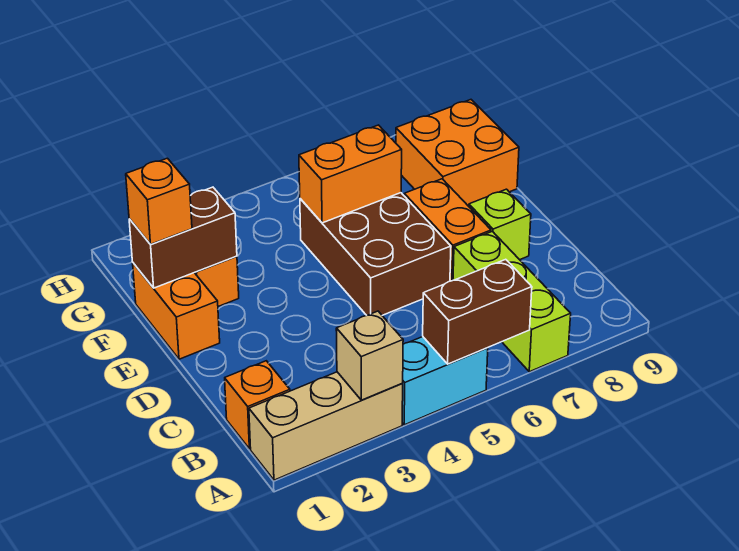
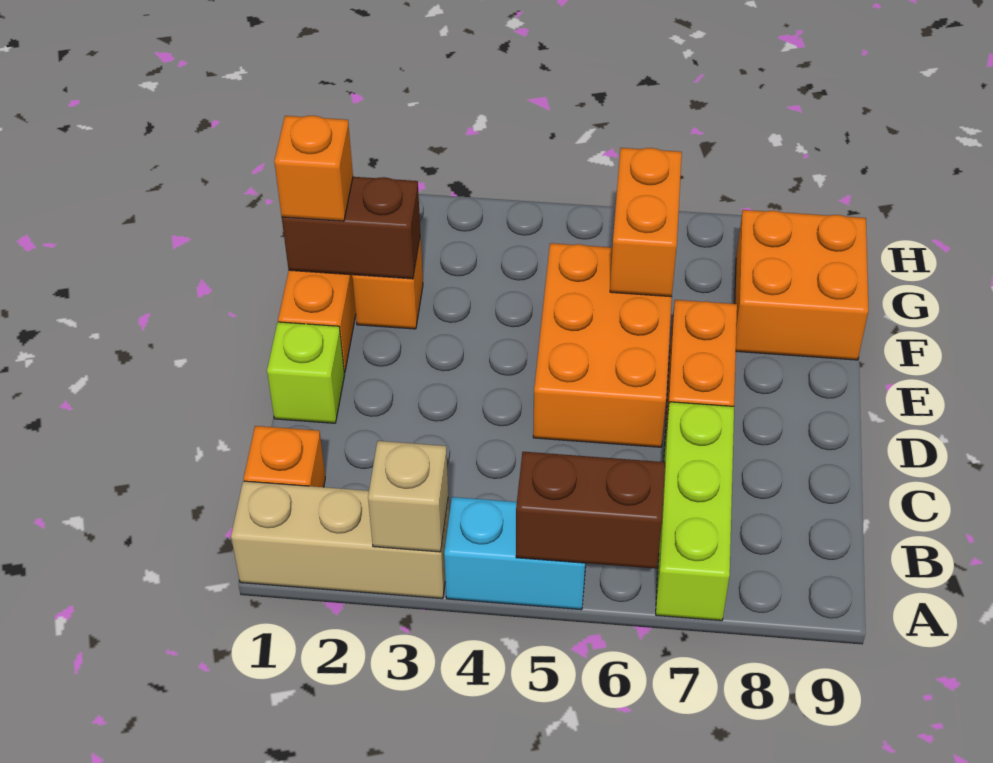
brown 2x3 brick [300,193,451,315] -> orange 2x3 brick [533,243,672,447]
lime 1x1 brick [469,189,531,260] -> lime 1x1 brick moved to [267,322,344,423]
orange 1x2 brick [299,125,402,223] -> orange 1x2 brick turned to [610,148,682,297]

